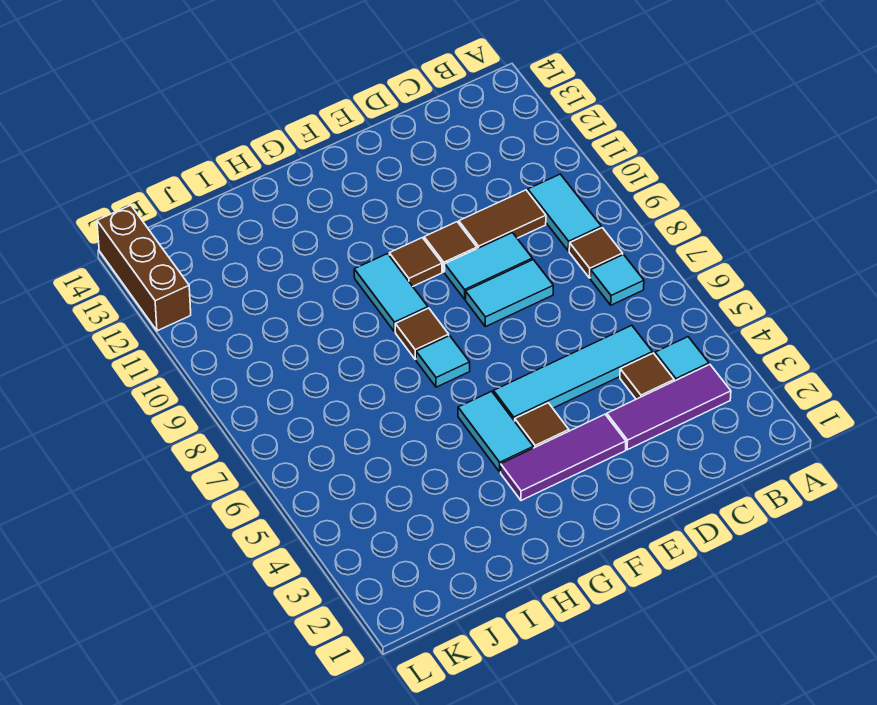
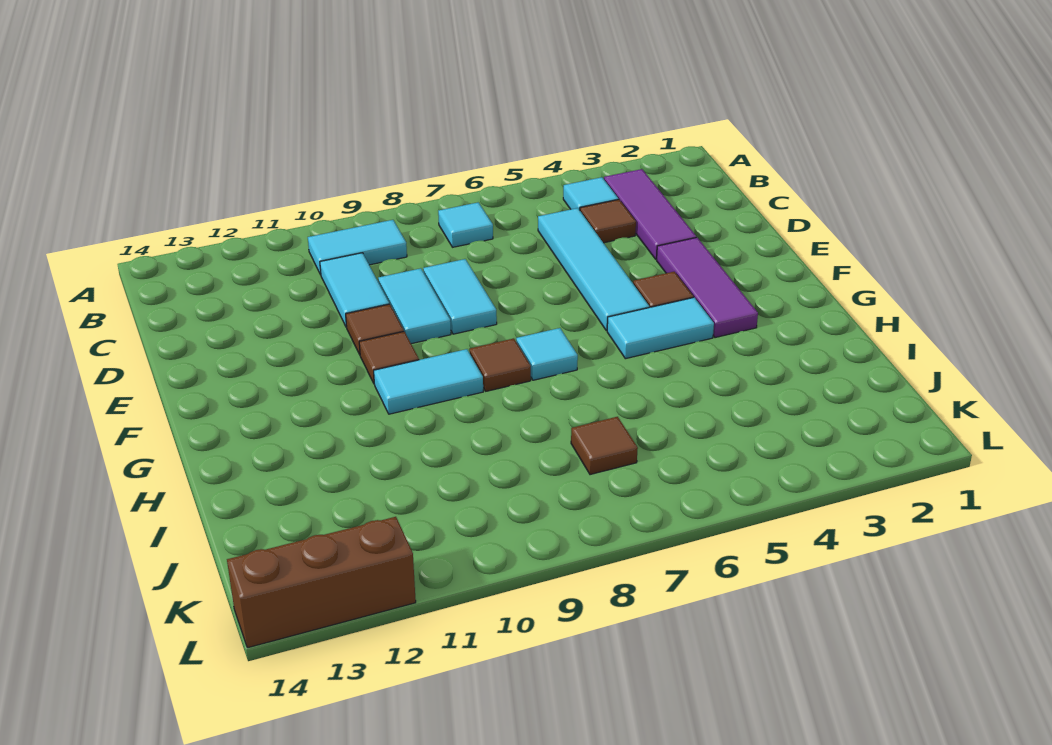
brown 1x1 tile [569,228,623,278] -> brown 1x1 tile moved to [571,417,638,475]
brown 1x2 tile [459,190,546,249] -> cyan 1x2 tile [320,253,389,327]

